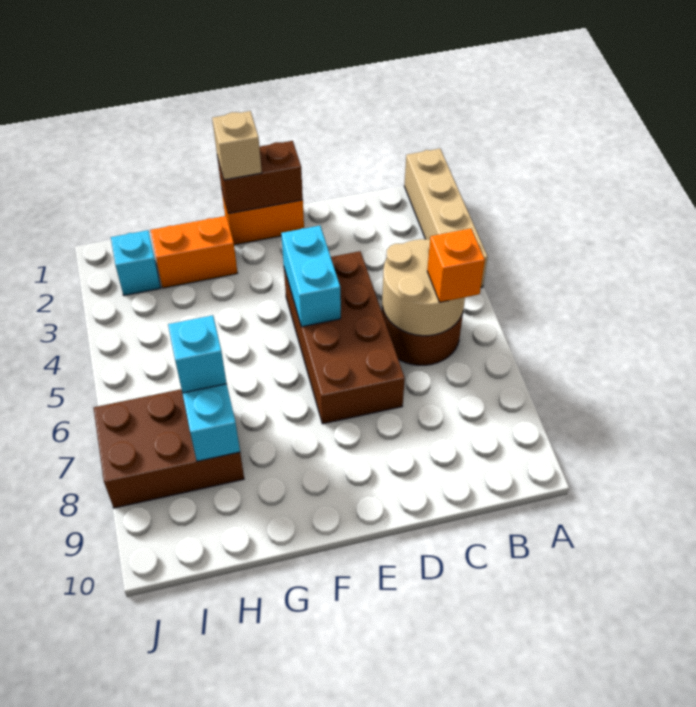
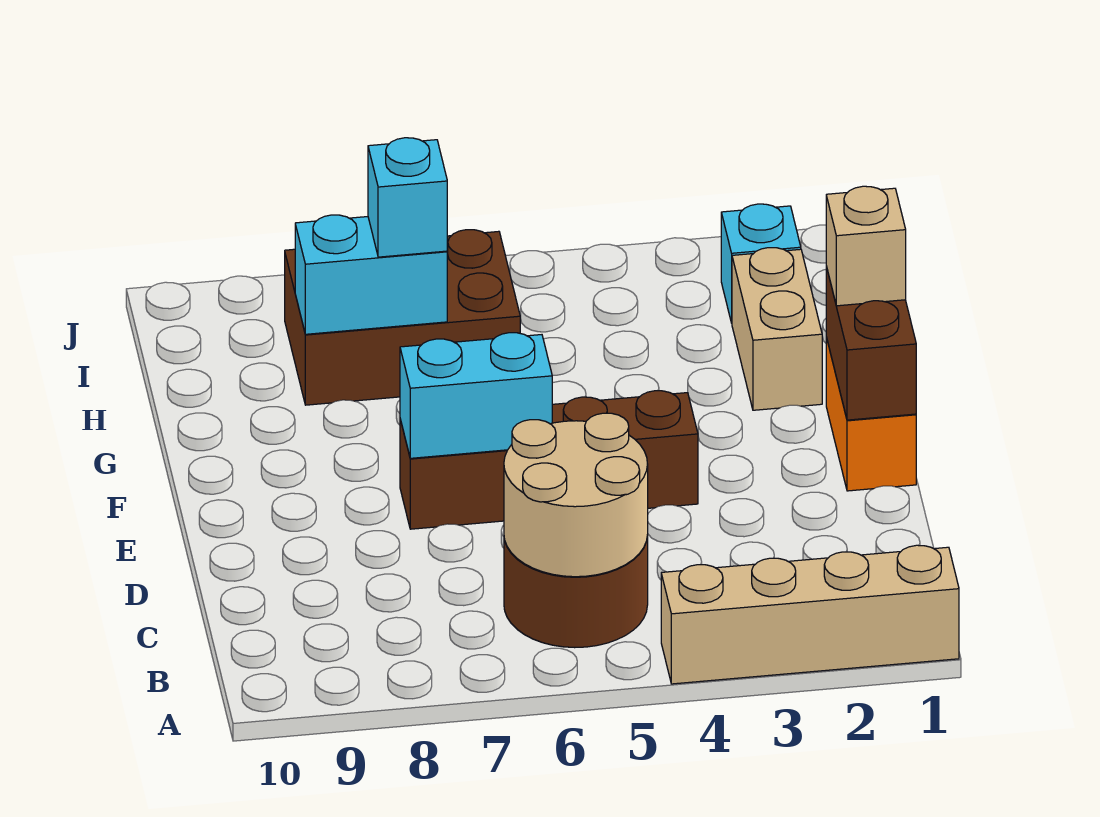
orange 1x1 brick [427,229,485,302] -> none
brown 2x4 brick [284,251,405,424] -> brown 1x4 brick [400,391,698,529]
cyan 1x2 brick [281,226,341,327] -> cyan 1x2 brick moved to [400,333,552,458]
orange 1x2 brick [151,216,237,288] -> tan 1x2 brick [732,248,822,410]
brown 2x3 brick [94,389,244,508] -> brown 2x3 brick turned to [285,230,520,405]

